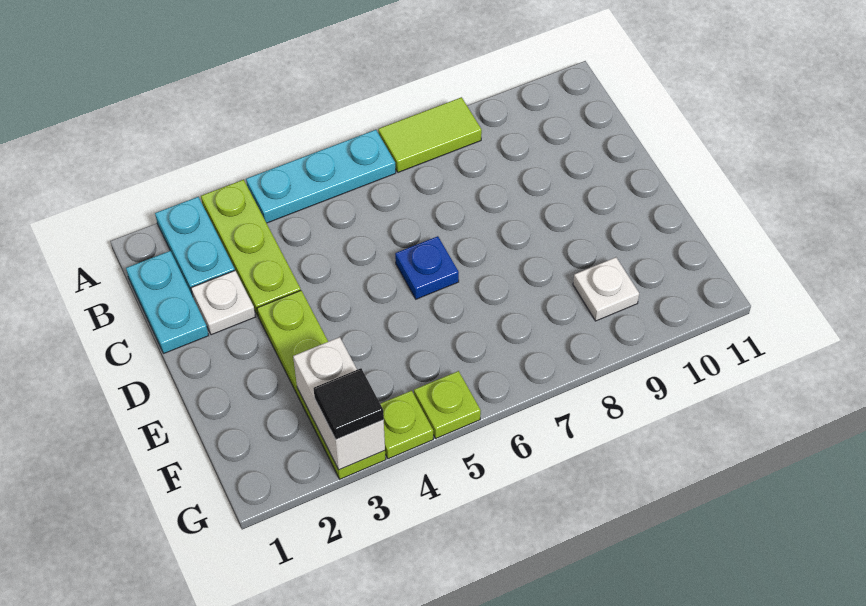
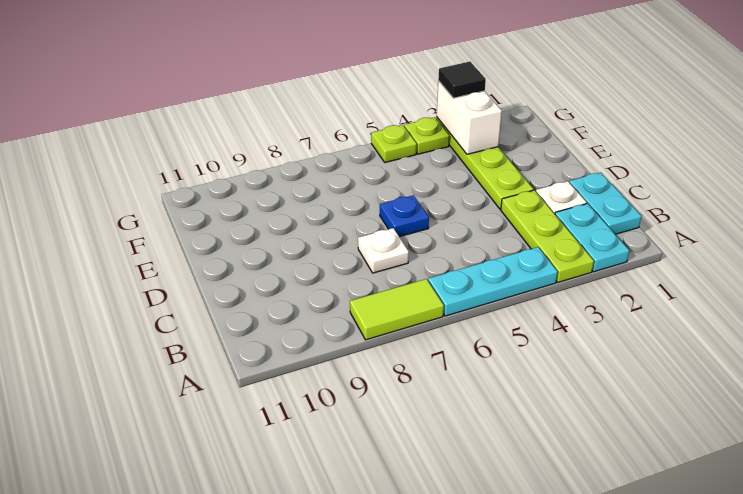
white 1x1 plate [573,257,639,321] -> white 1x1 plate moved to [358,228,409,273]

